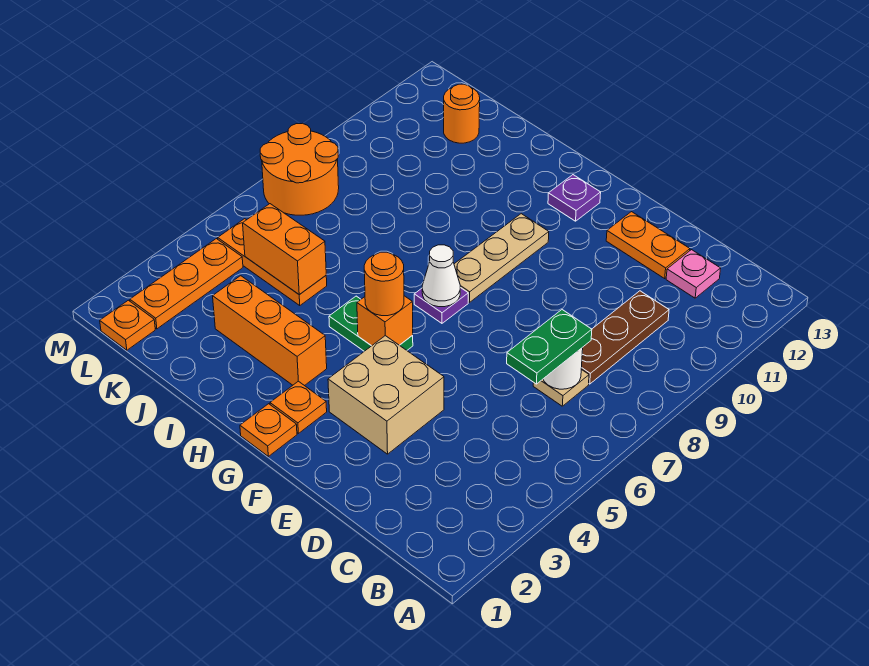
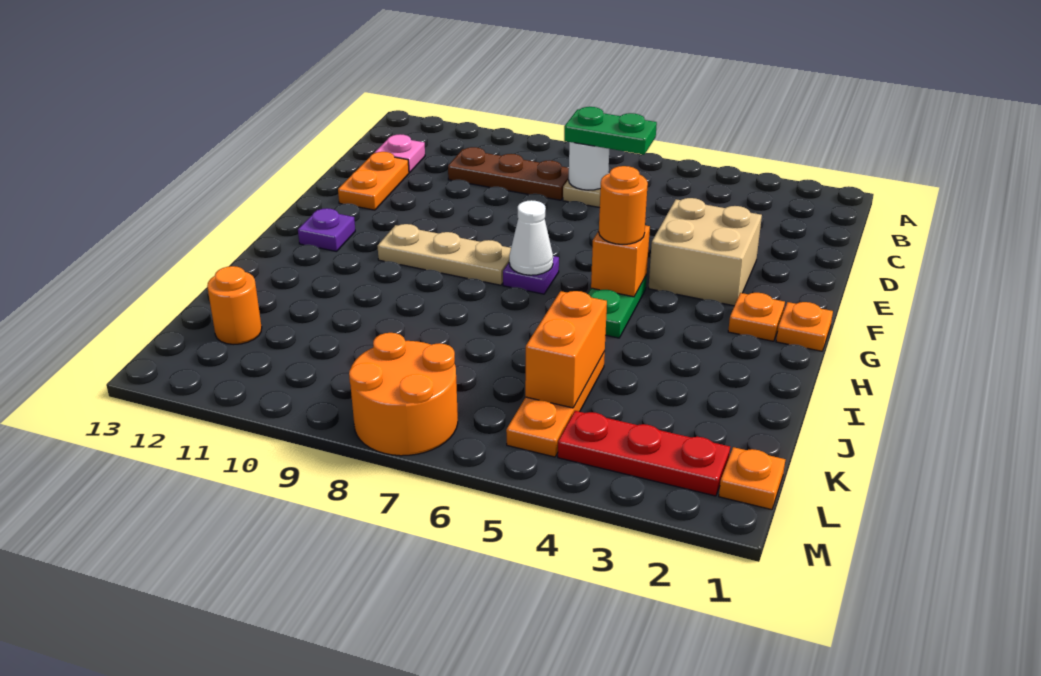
orange 1x3 brick [213,276,327,386] -> none
orange 1x3 plate [130,239,243,329] -> red 1x3 plate [558,411,730,496]

